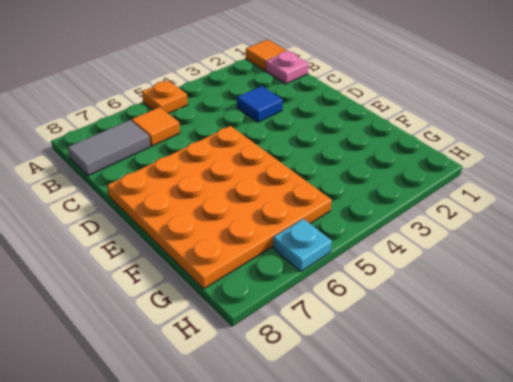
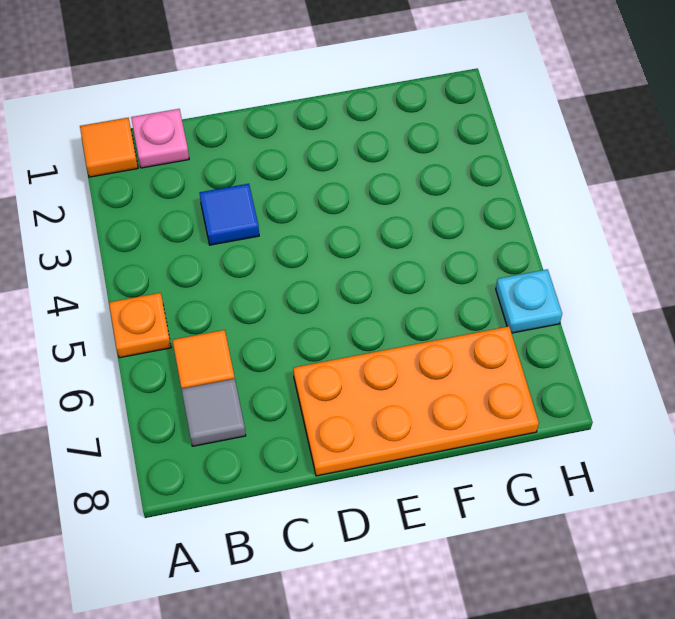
grey 1x2 tile [68,120,150,176] -> grey 1x1 tile [182,379,246,446]
orange 4x4 plate [107,126,332,289] -> orange 2x4 plate [293,326,539,476]

